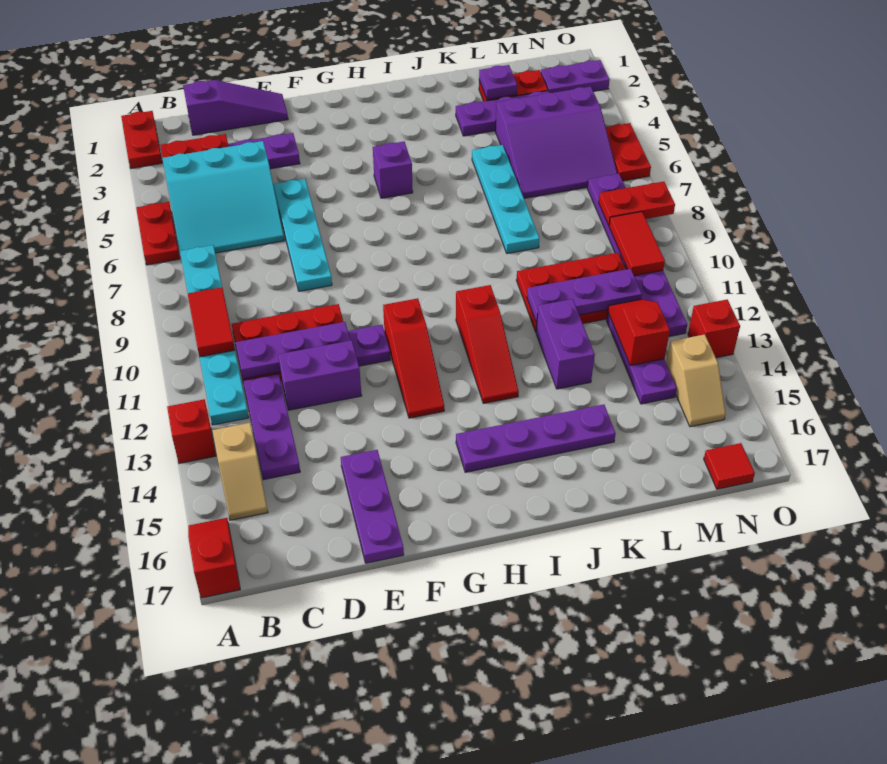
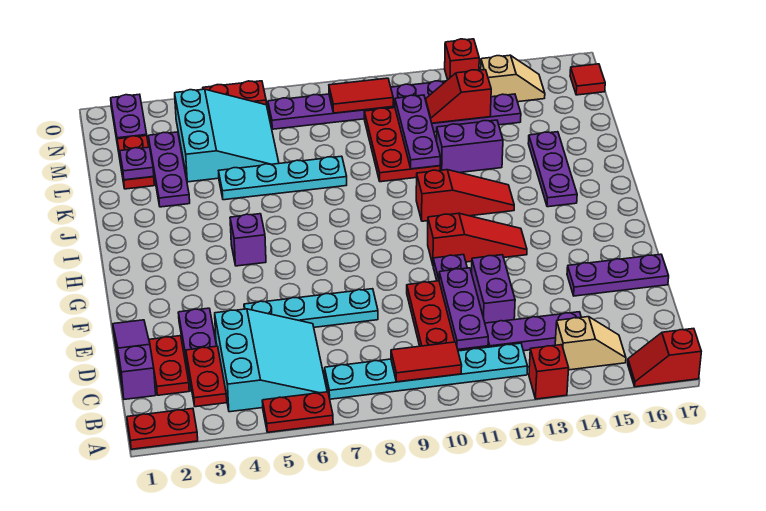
purple 1x4 plate [456,404,616,472] -> purple 1x3 plate [528,132,577,207]
purple 3x3 slope [495,87,617,198] -> cyan 3x3 slope [175,89,279,182]
red 1x2 plate [599,182,675,225] -> red 1x2 plate moved to [149,336,189,395]

